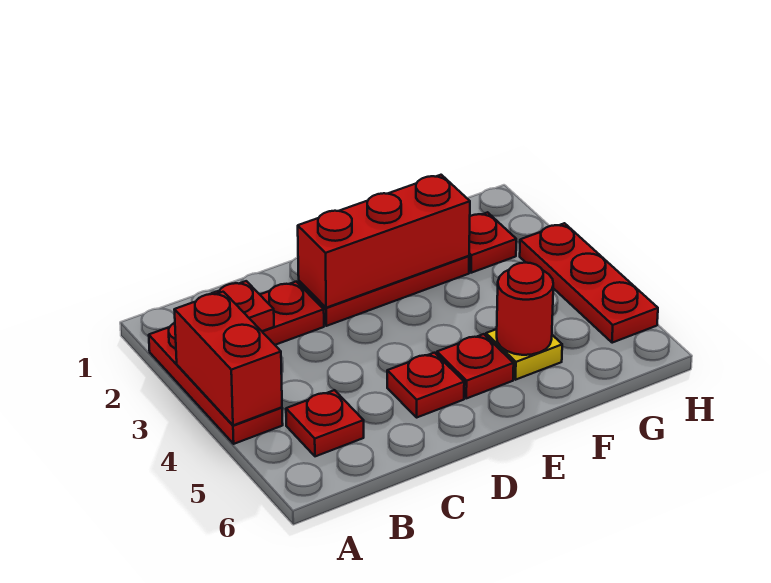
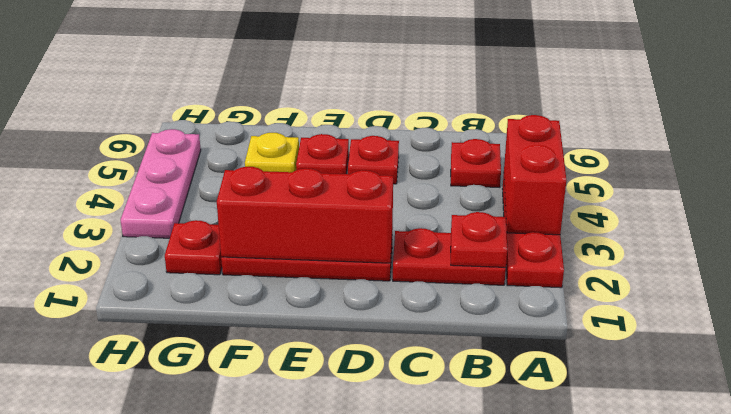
red 1x1 round brick [497,263,553,355] -> none
red 1x3 plate [520,223,658,343] -> pink 1x3 plate [121,129,201,238]

